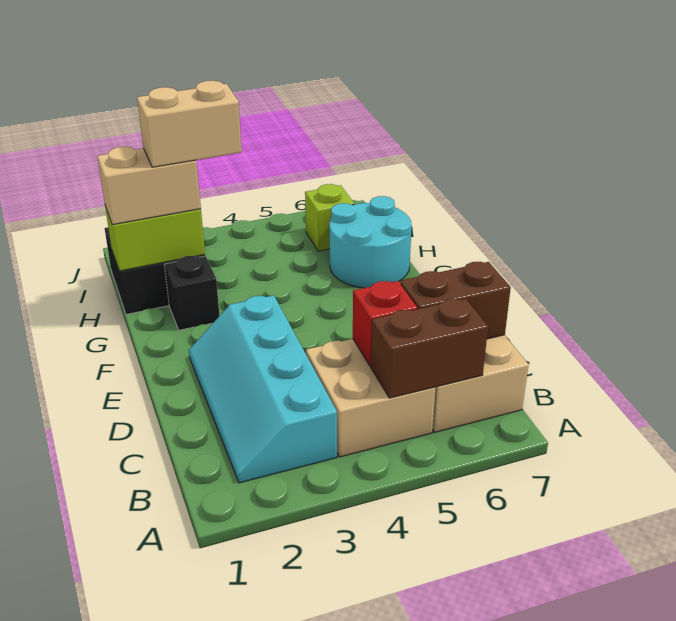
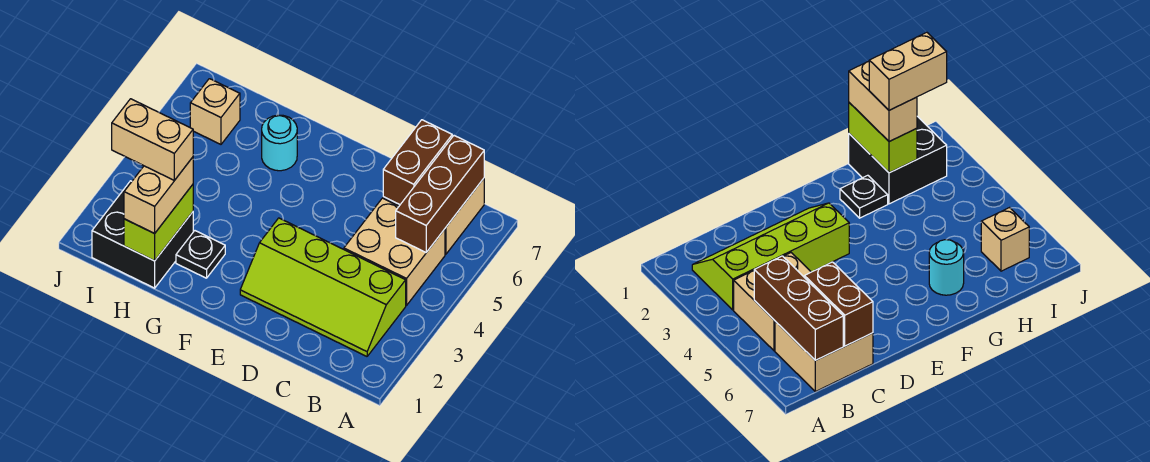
cyan 2x4 slope [189,295,337,483] -> lime 2x4 slope [240,218,406,356]
brown 1x2 brick [371,298,488,398] -> brown 1x3 brick [396,136,484,252]
red 1x1 brick [353,281,417,366] -> none
black 1x1 brick [164,256,219,330] -> black 1x1 plate [176,231,225,278]
cyan 2x2 round brick [329,196,412,288] -> cyan 1x1 round brick [262,115,297,171]
tan 1x2 brick [137,81,242,167] -> tan 1x2 brick turned to [112,99,193,180]
lime 1x1 brick [305,184,354,251] -> tan 1x1 brick [190,79,240,144]

